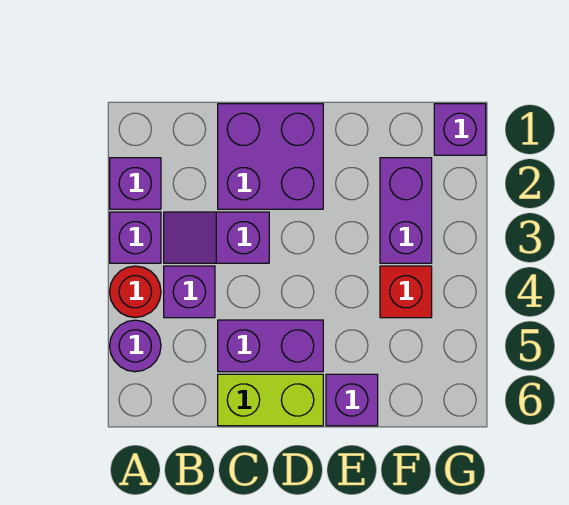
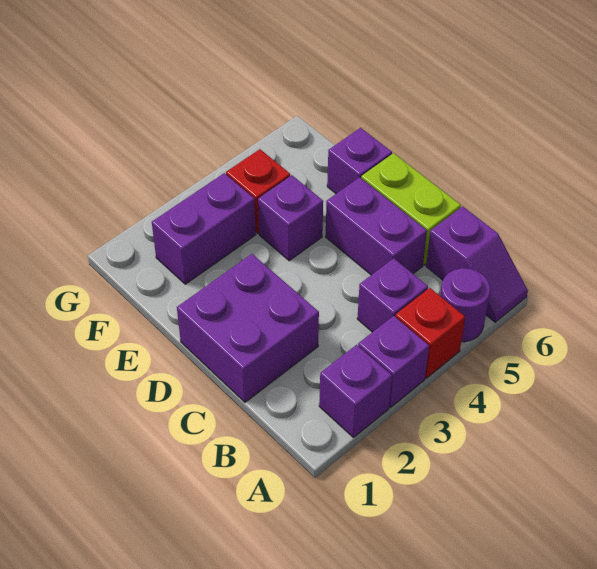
red 1x1 round brick [110,266,161,318] -> red 1x1 brick [395,288,465,378]
purple 1x2 slope [164,212,269,263] -> purple 1x2 slope moved to [426,206,528,322]
purple 1x1 brick [434,104,486,155] -> purple 1x1 brick moved to [258,175,323,261]

